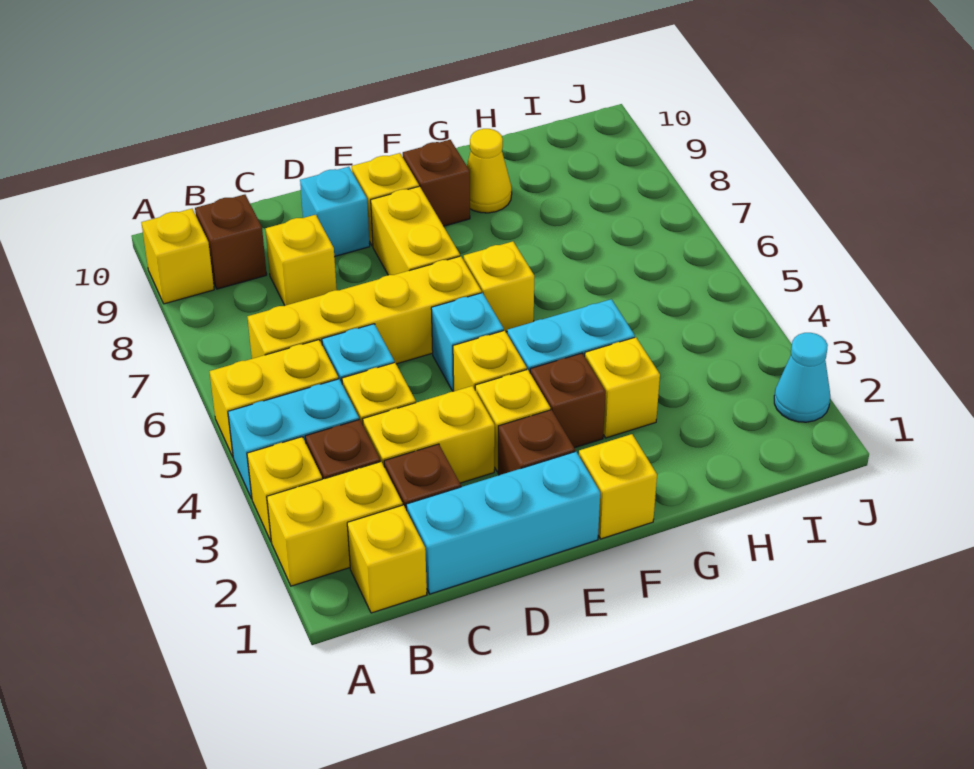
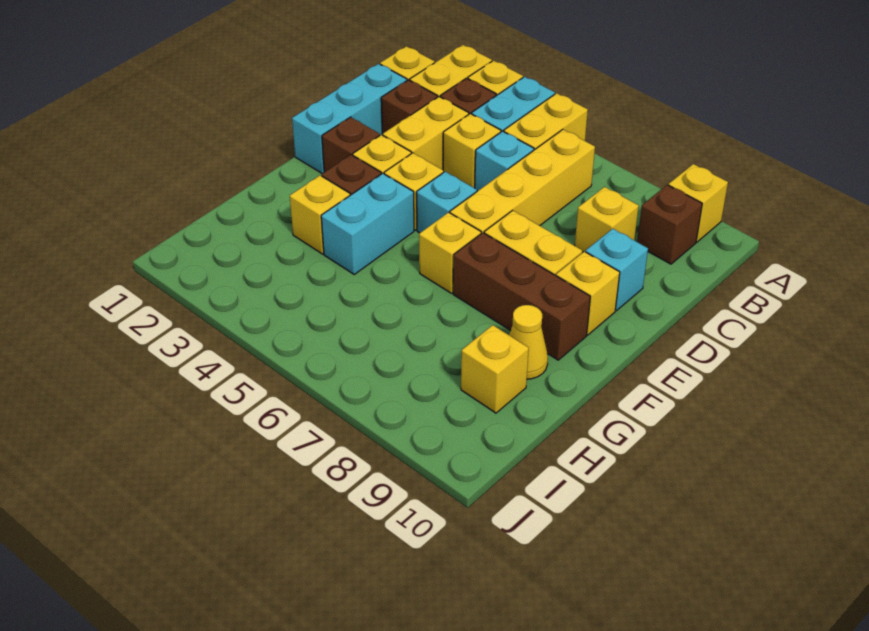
yellow 1x1 brick [579,434,657,539] -> yellow 1x1 brick moved to [461,325,529,413]
brown 1x1 brick [403,140,470,226] -> brown 1x3 brick [453,233,590,360]
cyan 1x1 cone [774,333,830,422] -> none

